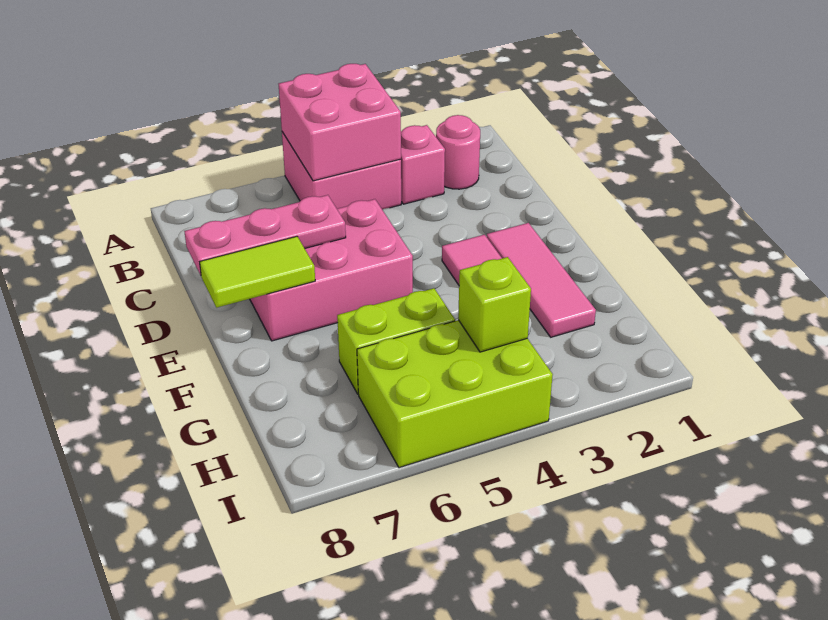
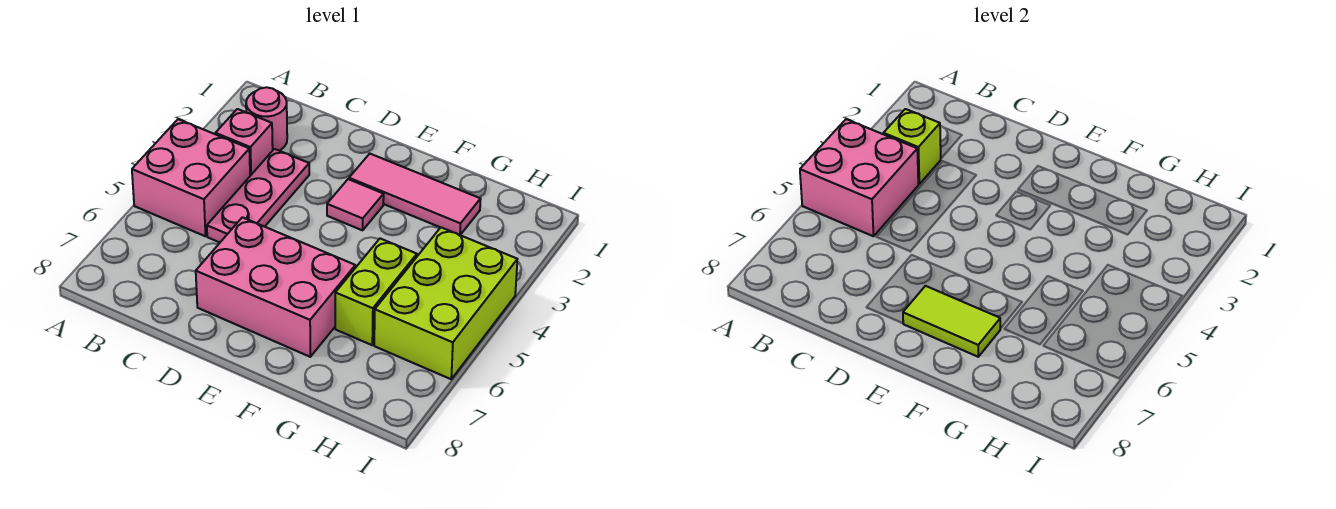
pink 2x3 brick [250,199,413,341] -> pink 2x3 brick turned to [196,217,355,357]
pink 1x3 plate [184,195,346,275] -> pink 1x3 plate moved to [207,149,309,242]
lime 1x2 tile [200,236,315,308] -> lime 1x2 tile turned to [903,286,1000,357]
lime 1x1 brick [458,257,531,352] -> lime 1x1 brick moved to [884,109,941,184]

